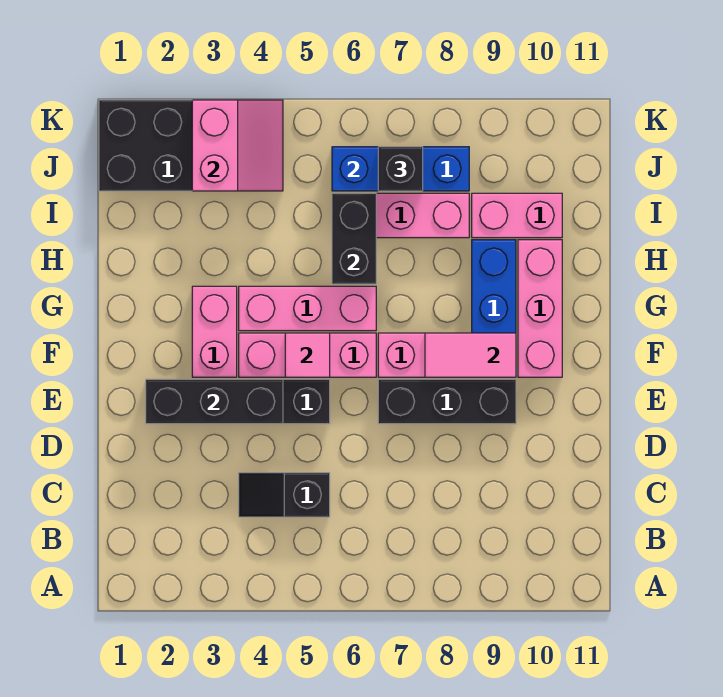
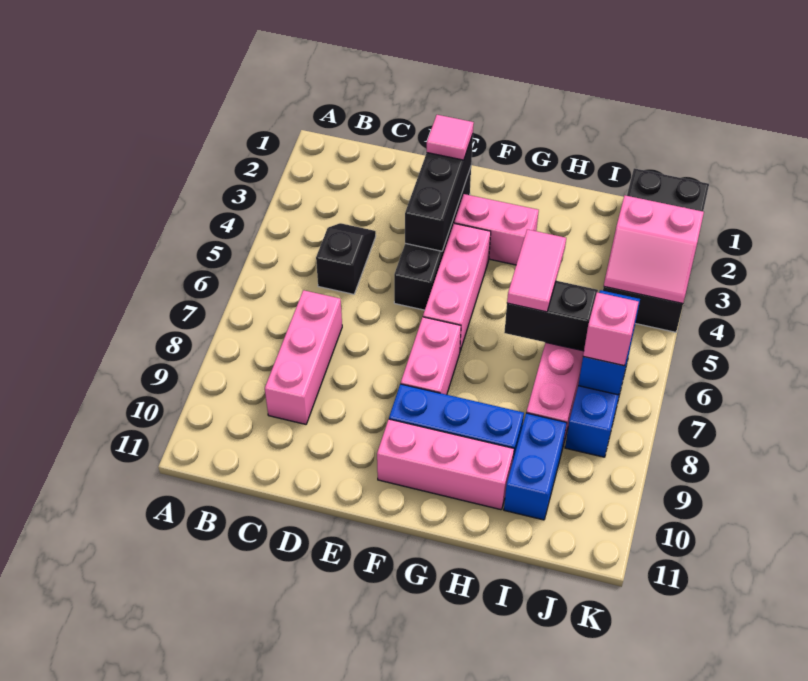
black 1x3 brick [378,379,516,424] -> none
pink 1x1 tile [285,333,330,377] -> pink 1x1 tile moved to [427,115,474,160]
pink 1x2 tile [425,333,516,377] -> pink 1x2 tile moved to [507,229,566,312]
pink 1x3 brick [239,286,376,331] -> pink 1x3 brick moved to [265,290,342,424]
pink 1x2 brick [472,193,562,238] -> blue 1x2 brick [504,413,567,520]
black 1x1 brick [378,147,423,191] -> pink 1x1 brick [583,292,639,366]

